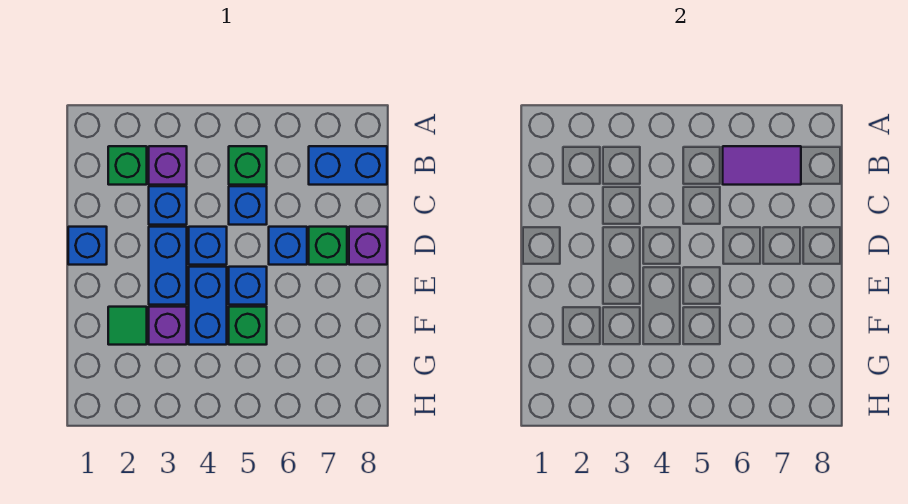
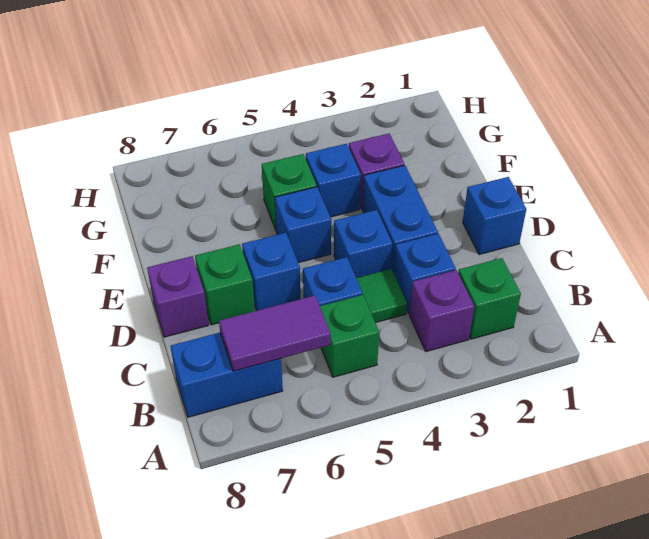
blue 1x2 brick [189,267,227,345] -> blue 1x1 brick [306,144,361,217]
green 1x1 tile [108,307,147,345] -> green 1x1 tile moved to [356,269,407,323]

